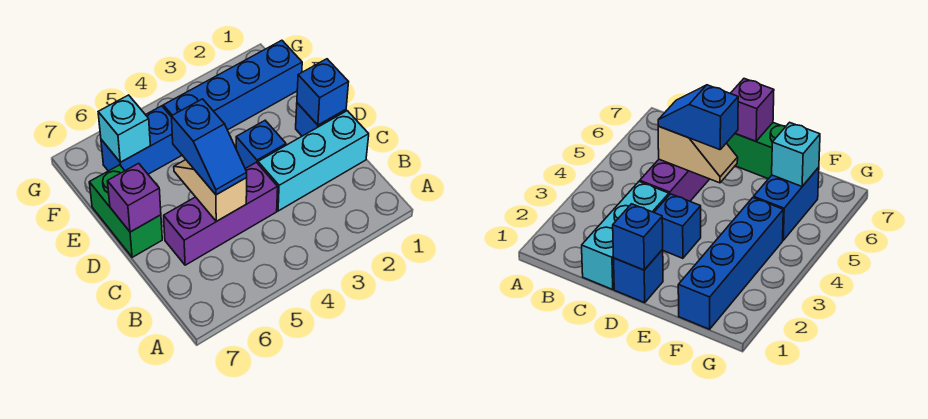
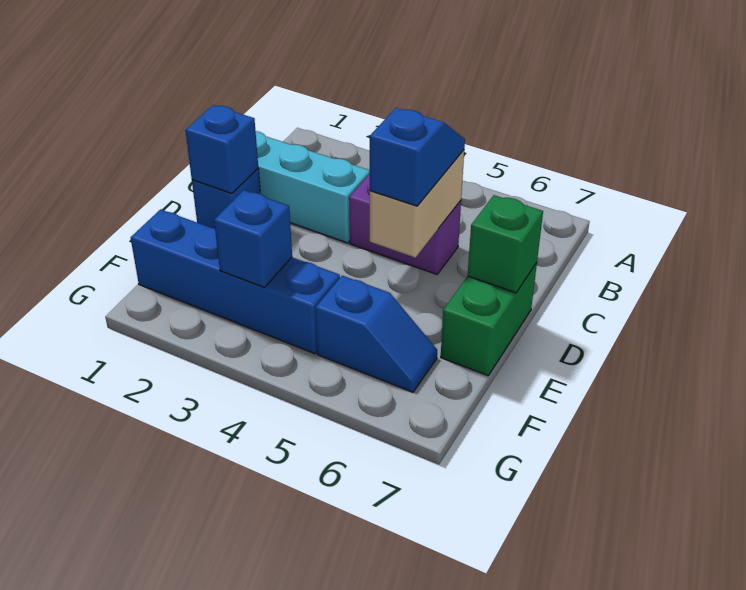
purple 1x3 brick [164,162,278,265] -> purple 1x2 brick [349,174,461,274]
tan 1x2 slope [174,160,247,221] -> tan 1x2 brick [370,150,464,258]
blue 1x1 brick [236,121,286,169] -> blue 1x1 brick moved to [214,190,292,287]
purple 1x1 brick [107,163,161,232] -> green 1x1 brick [468,195,543,293]
blue 1x2 brick [101,106,182,174] -> blue 1x2 slope [315,276,437,392]
cyan 1x1 brick [98,95,150,162] -> none

